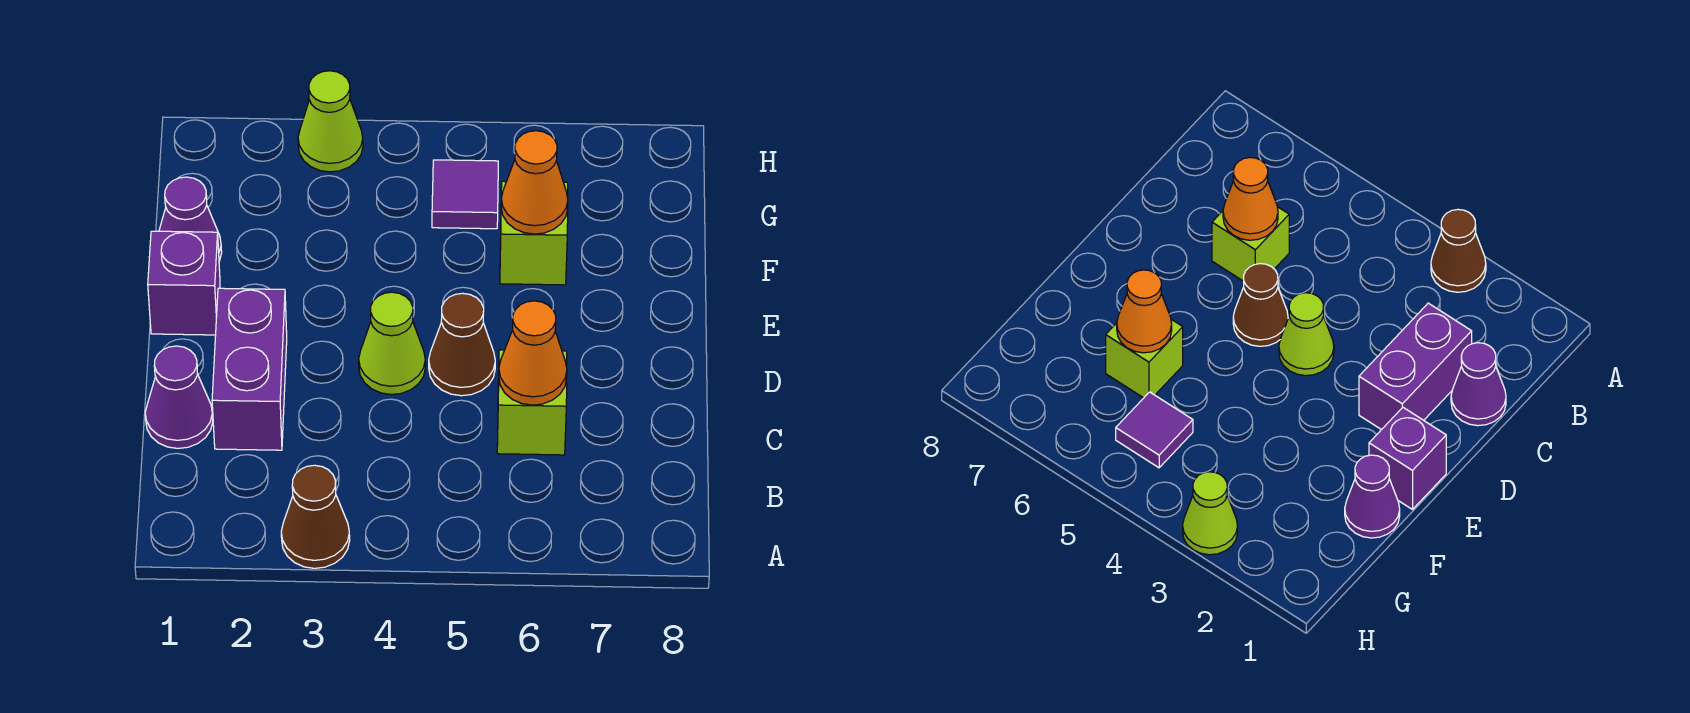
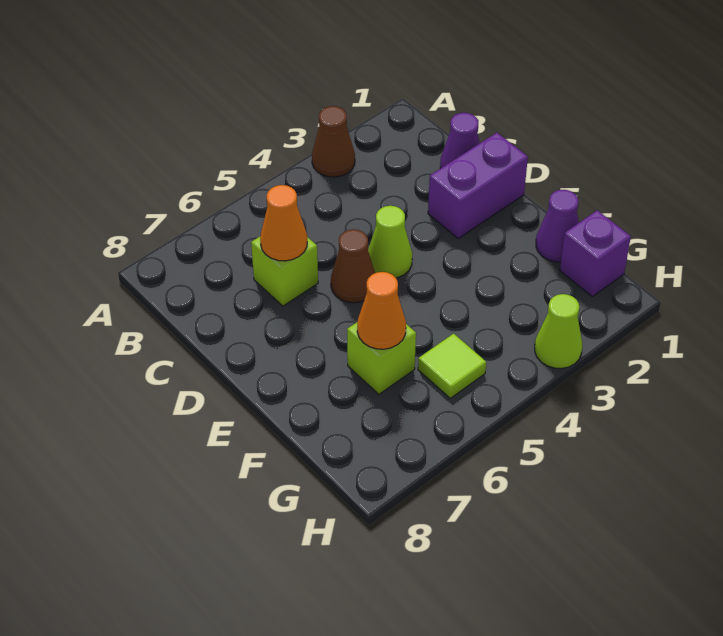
purple 1x2 brick [212,288,287,450] -> purple 1x2 brick turned to [428,133,528,239]
purple 1x1 brick [148,231,220,335] -> purple 1x1 brick moved to [560,210,631,296]
purple 1x1 tile [432,160,498,229] -> lime 1x1 tile [418,334,486,398]

